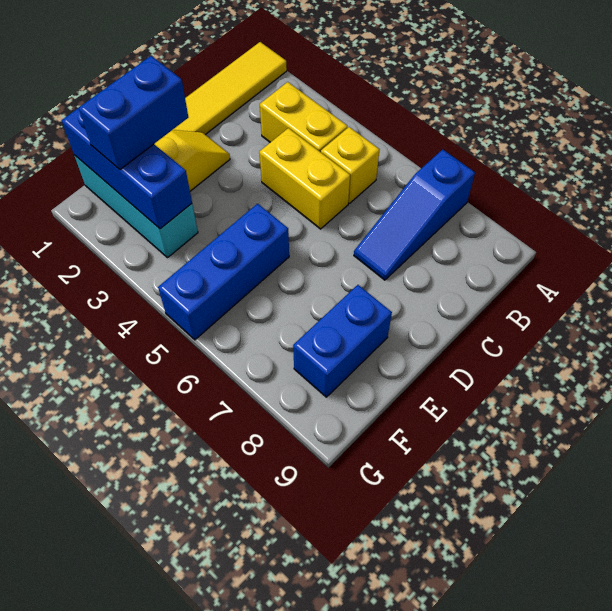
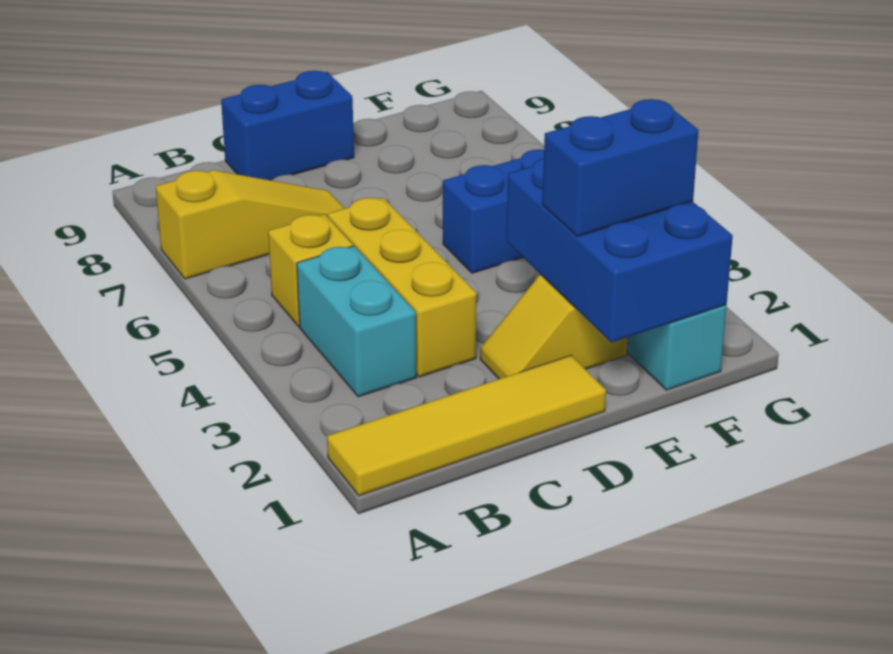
blue 1x3 slope [354,149,475,280] -> yellow 1x3 slope [156,170,345,279]
yellow 1x2 brick [260,82,347,152] -> cyan 1x2 brick [297,246,416,397]
yellow 1x2 brick [259,128,350,229] -> yellow 1x3 brick [328,198,477,377]
blue 1x2 brick [293,285,392,397] -> blue 1x2 brick moved to [221,71,354,181]
blue 1x3 brick [62,108,192,229] -> blue 2x3 brick [507,158,733,342]

